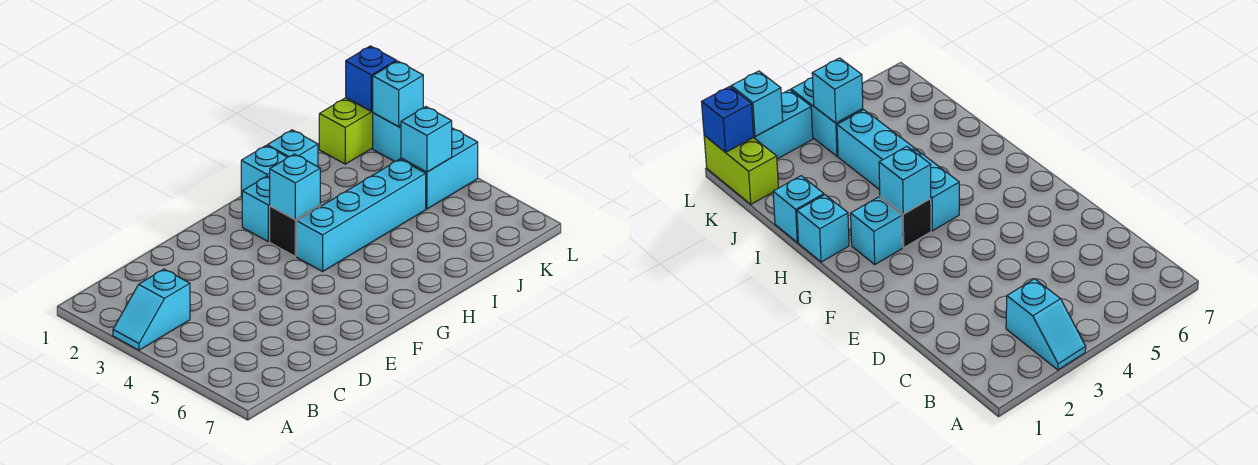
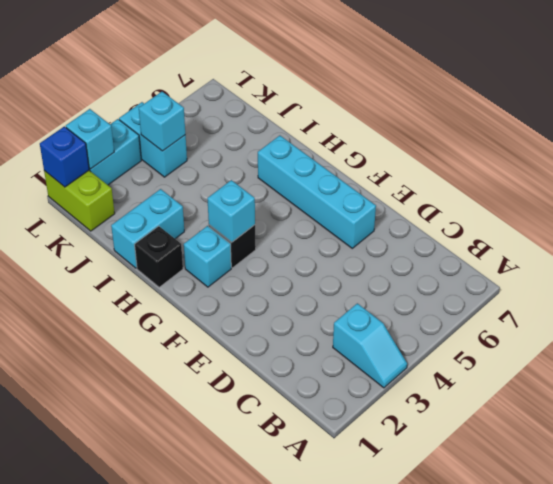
cyan 1x4 brick [297,159,426,271] -> cyan 1x4 brick moved to [258,136,376,248]
cyan 1x1 brick [241,146,287,197] -> black 1x1 brick [135,226,183,287]
cyan 1x1 brick [267,130,318,167] -> cyan 1x2 brick [111,189,184,268]

